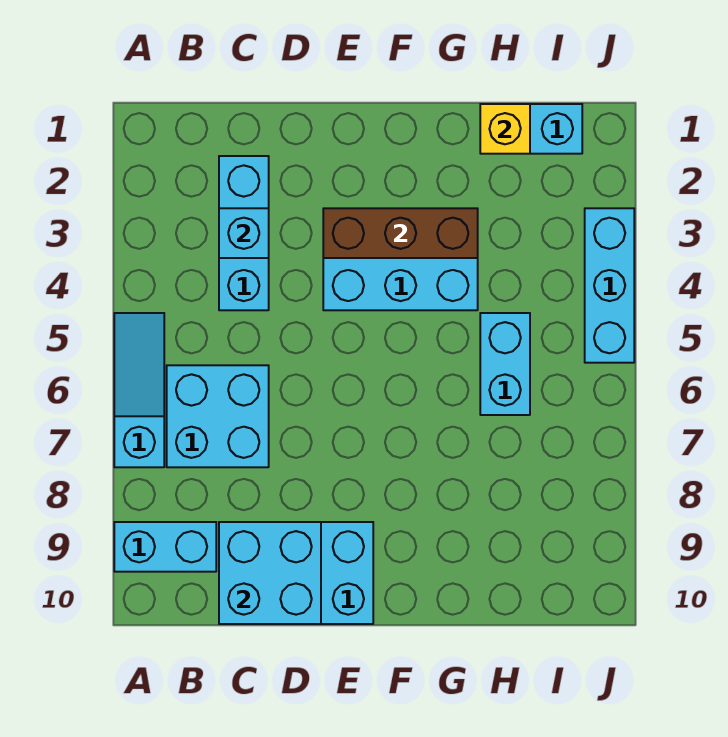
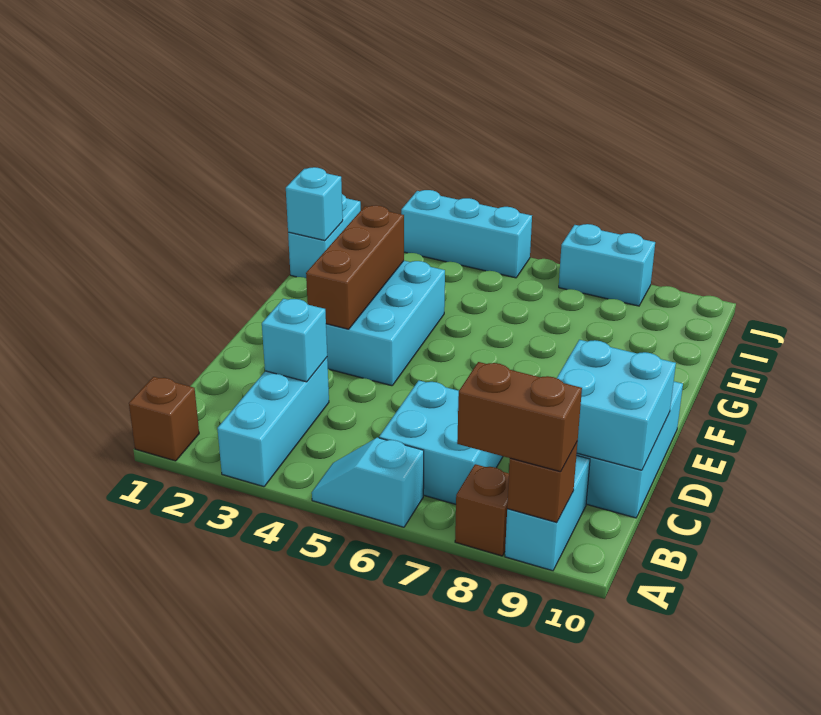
none -> brown 1x1 brick [129,377,199,461]
cyan 1x3 slope [114,313,164,467] -> cyan 1x2 slope [312,438,424,527]
none -> brown 1x1 brick [455,464,509,556]
none -> brown 1x2 brick [457,362,582,472]
none -> brown 1x1 brick [507,441,578,523]
cyan 1x3 brick [219,156,269,310] -> cyan 1x3 brick turned to [217,357,329,487]
yellow 1x1 brick [480,104,530,154] -> cyan 1x1 brick [286,167,343,241]
cyan 1x2 brick [480,313,530,415] -> cyan 1x2 brick moved to [559,224,655,306]

